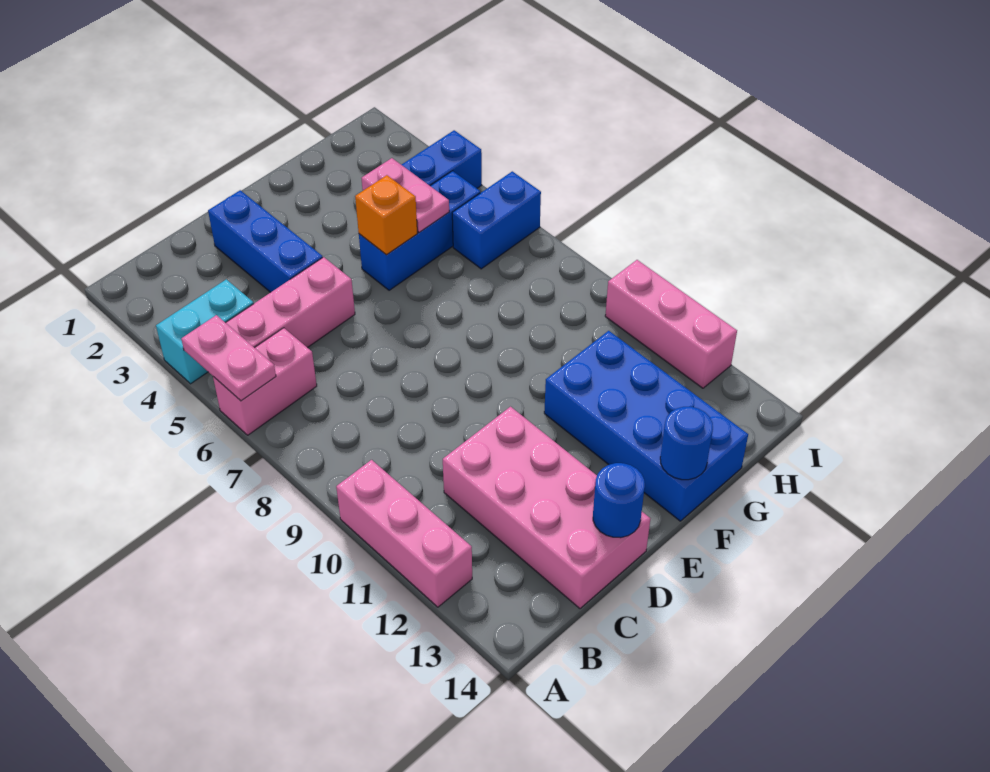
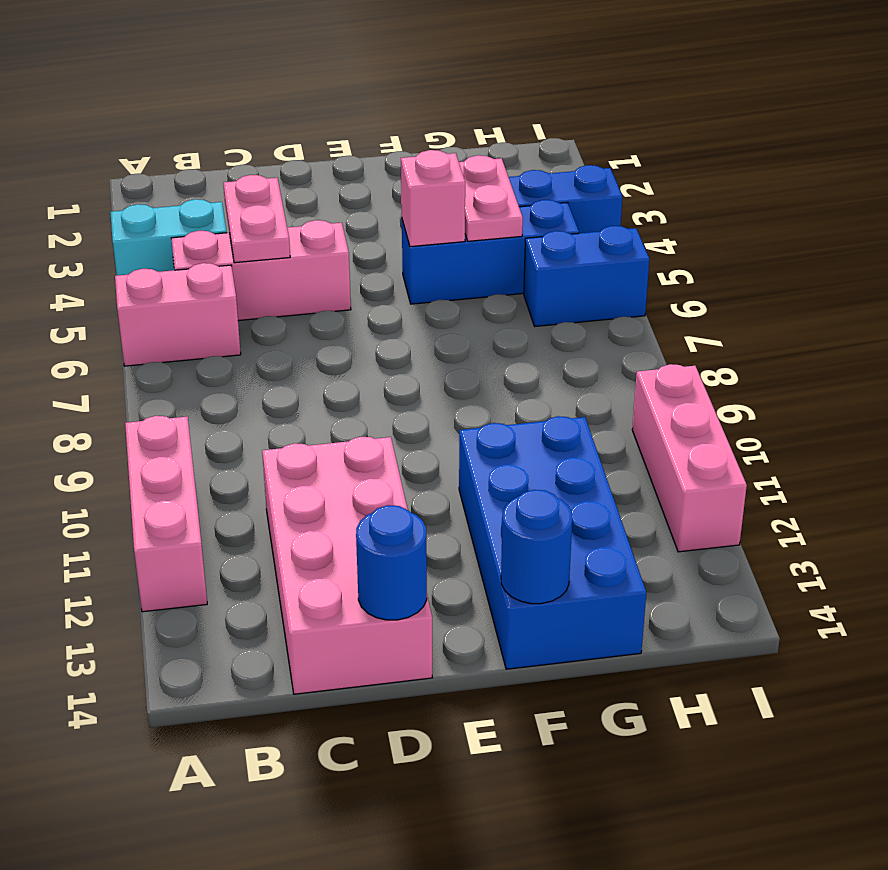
pink 1x2 plate [181,315,276,401] -> pink 1x2 plate moved to [223,175,290,263]
blue 1x3 brick [208,190,323,292] -> none
orange 1x1 brick [355,175,417,255] -> pink 1x1 brick [401,150,465,247]

